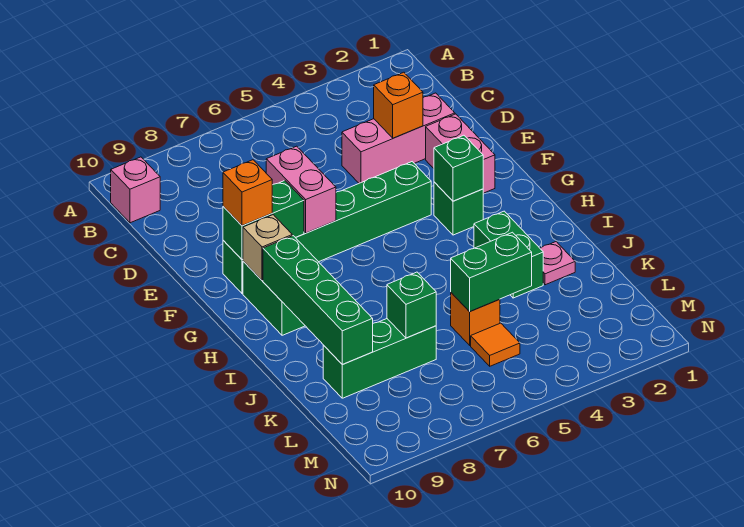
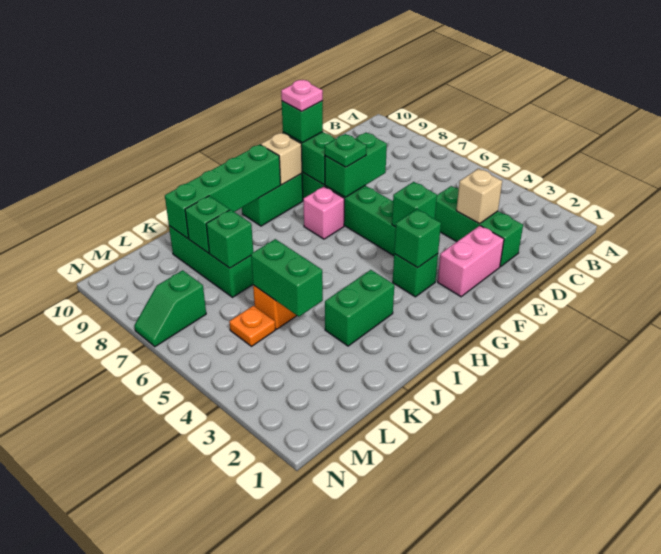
pink 1x1 brick [111,157,160,223] -> pink 1x1 brick moved to [303,187,344,239]
pink 1x3 brick [342,93,455,183] -> green 1x3 brick [435,186,523,267]
orange 1x1 brick [374,72,423,138] -> tan 1x1 brick [456,169,502,224]
pink 1x2 brick [266,146,336,233] -> green 1x2 brick [325,133,387,197]
none -> green 1x1 brick [392,182,437,227]
none -> green 1x1 plate [325,134,366,167]
orange 1x1 brick [223,160,272,226] -> green 1x1 brick [282,101,323,143]
pink 1x1 plate [540,242,575,285] -> pink 1x1 plate moved to [281,80,323,111]
none -> green 1x1 brick [185,196,229,253]
orange 1x1 tile [471,323,520,366] -> orange 1x1 plate [229,306,275,346]
none -> green 1x2 slope [134,270,206,347]

